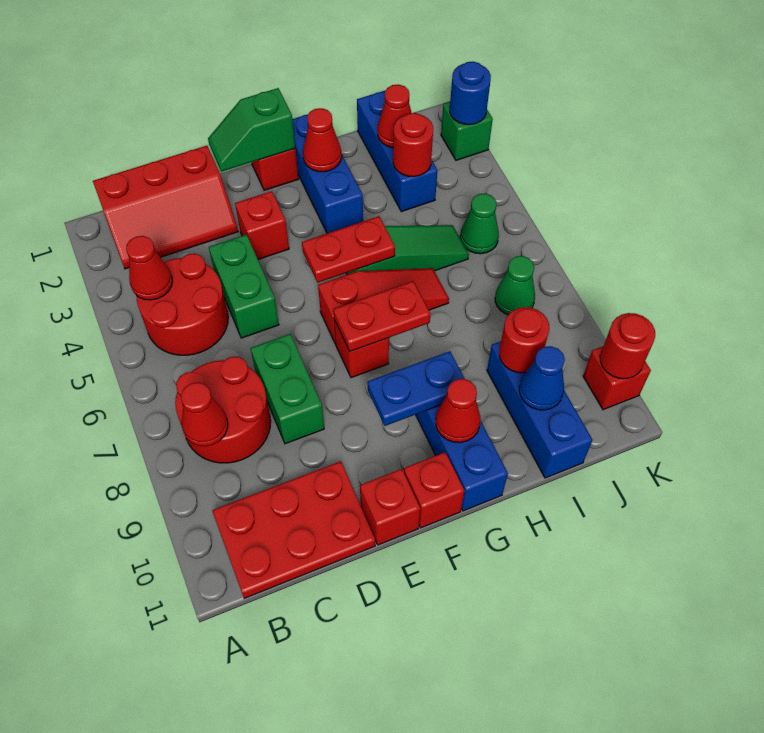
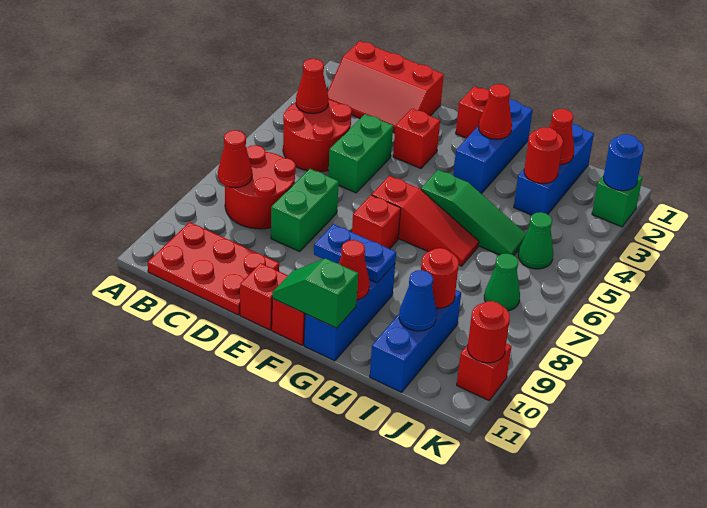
green 1x2 slope [208,88,295,172] -> green 1x2 slope moved to [272,258,358,328]
red 1x2 plate [302,216,395,283] -> none
red 1x2 plate [333,281,430,352] -> none

